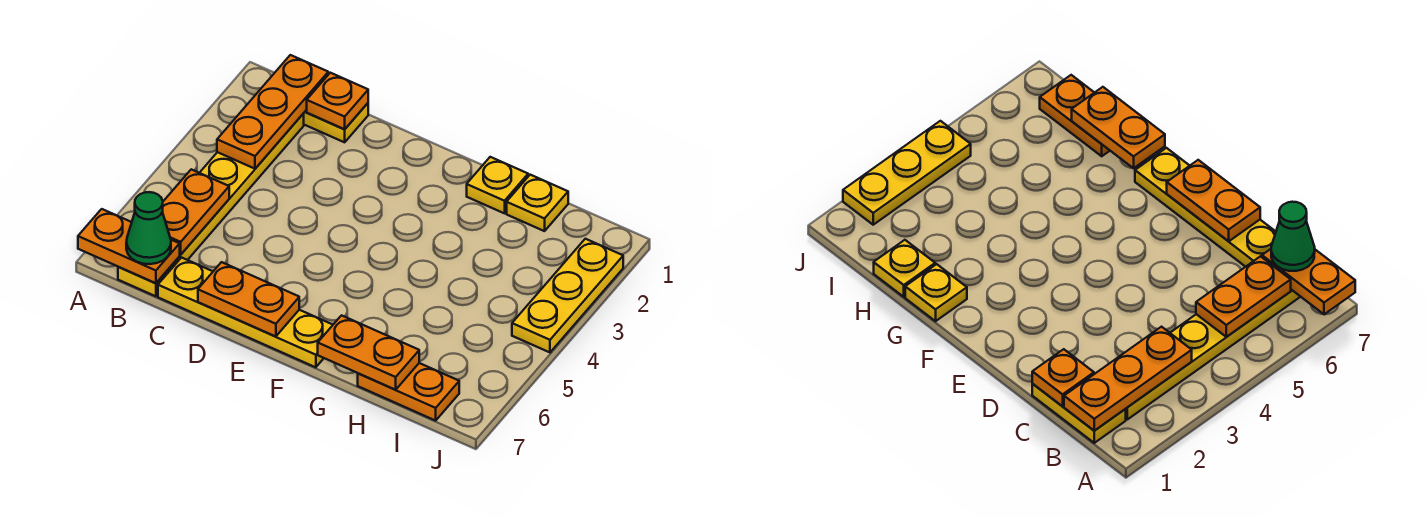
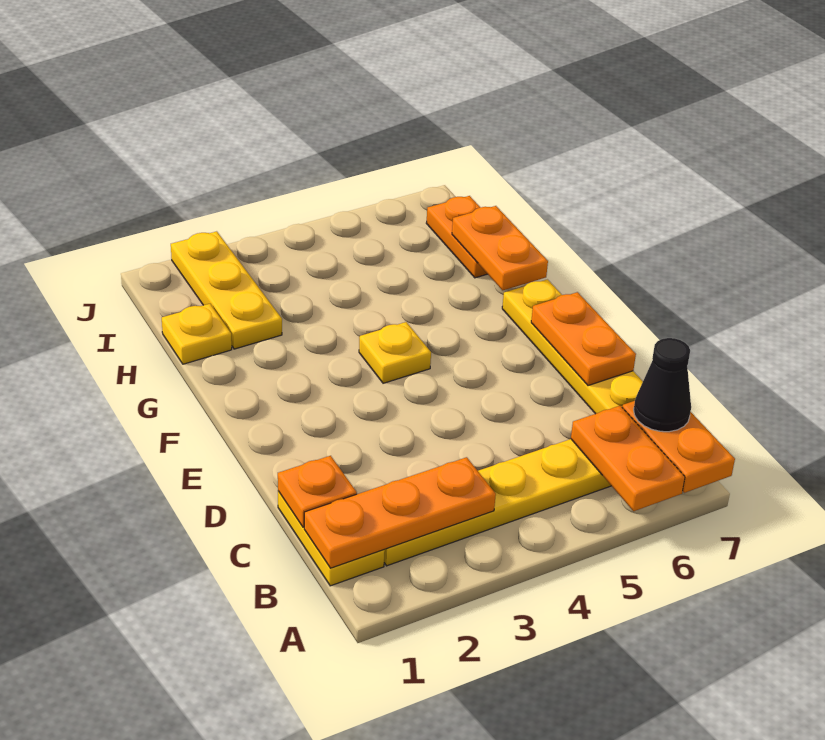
orange 1x2 plate [163,169,229,255] -> orange 1x2 plate turned to [571,406,685,511]
green 1x1 cone [126,192,171,264] -> black 1x1 cone [634,338,691,432]
yellow 1x1 plate [467,157,528,213] -> yellow 1x1 plate moved to [359,322,431,383]
yellow 1x3 plate [512,239,623,352] -> yellow 1x3 plate turned to [171,231,282,349]

